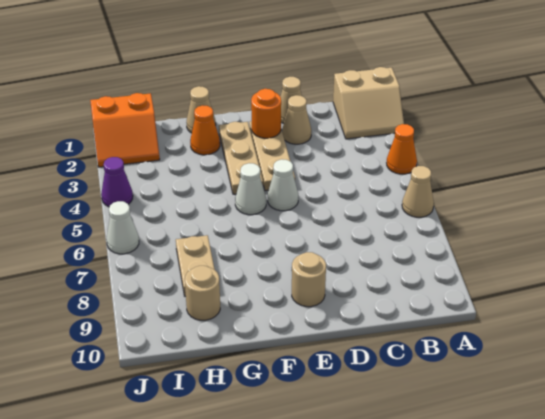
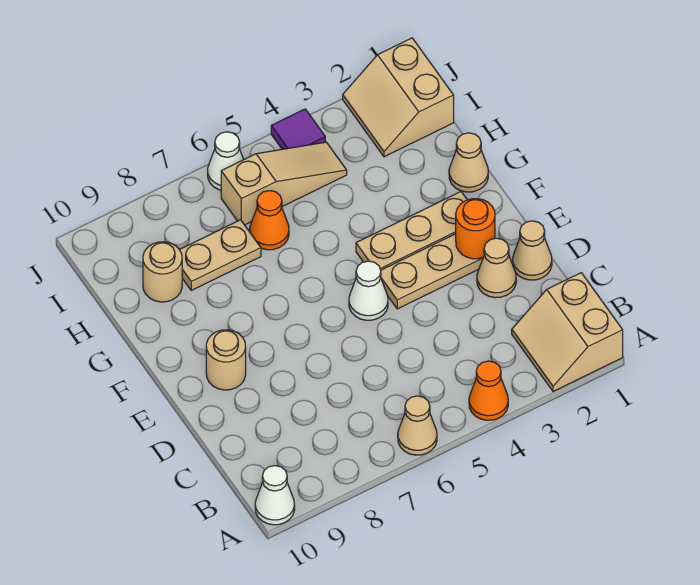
white 1x1 cone [235,163,266,215] -> white 1x1 cone moved to [255,466,295,525]
orange 1x1 cone [190,105,220,155] -> orange 1x1 cone moved to [250,191,289,250]
orange 2x2 slope [90,93,160,167] -> tan 2x2 slope [343,38,454,157]
none -> tan 1x3 slope [221,142,347,225]
purple 1x1 cone [101,157,133,207] -> purple 1x1 tile [271,109,325,149]

